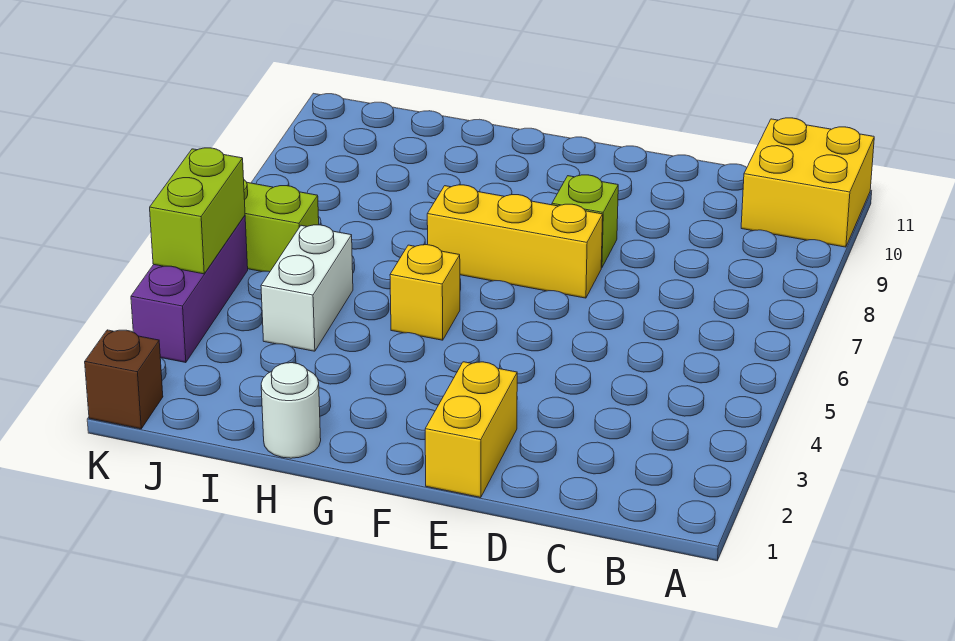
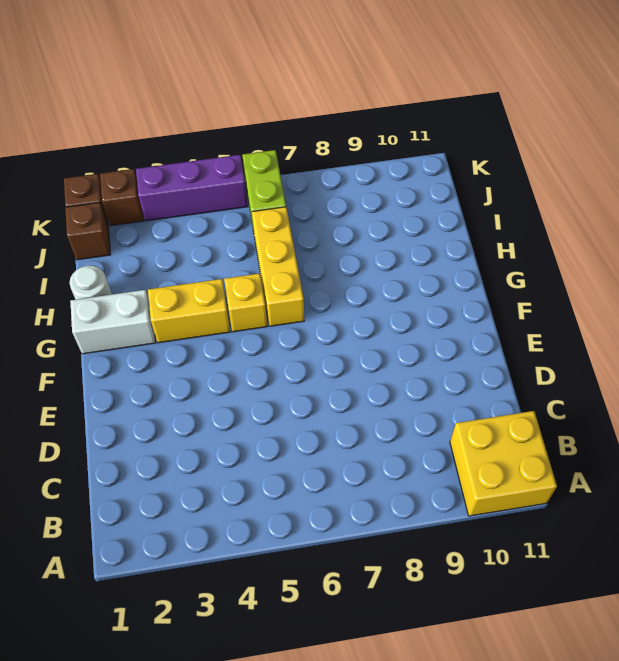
yellow 1x2 brick [425,362,517,497] -> yellow 1x2 brick moved to [148,279,230,343]
yellow 1x3 brick [427,185,603,298] -> yellow 1x3 brick moved to [252,207,304,326]
lime 1x1 brick [552,175,618,268] -> none
white 1x2 brick [261,225,353,351] -> white 1x2 brick moved to [70,290,156,354]
none -> brown 1x1 brick [65,203,111,260]
none -> brown 1x1 brick [100,169,143,226]
lime 1x2 brick [150,148,245,274] -> none

